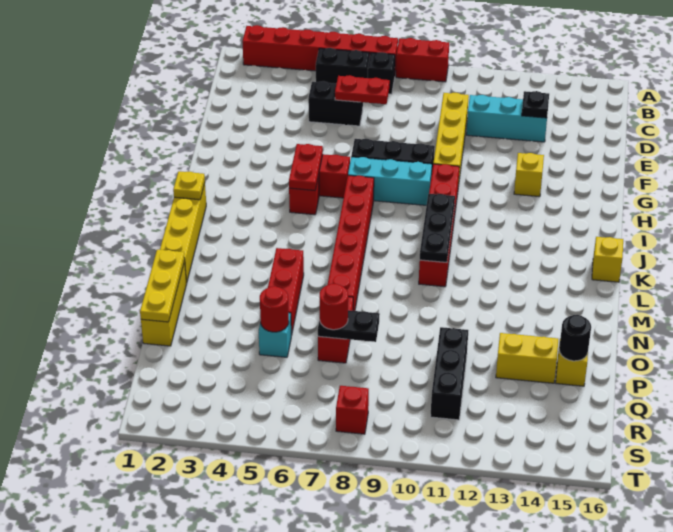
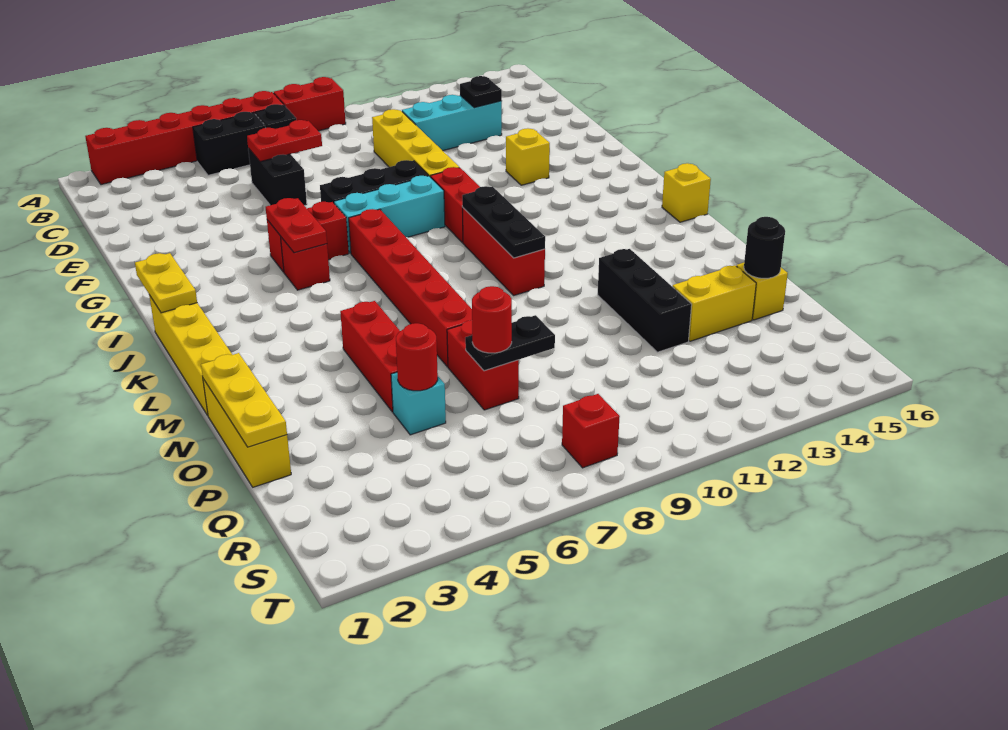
black 1x2 brick [308,81,363,126] -> black 1x2 brick turned to [248,148,307,206]
yellow 1x1 plate [173,171,205,200] -> yellow 1x2 plate [135,253,197,313]
black 1x3 brick [430,327,468,420] -> black 1x3 brick moved to [598,249,692,352]

